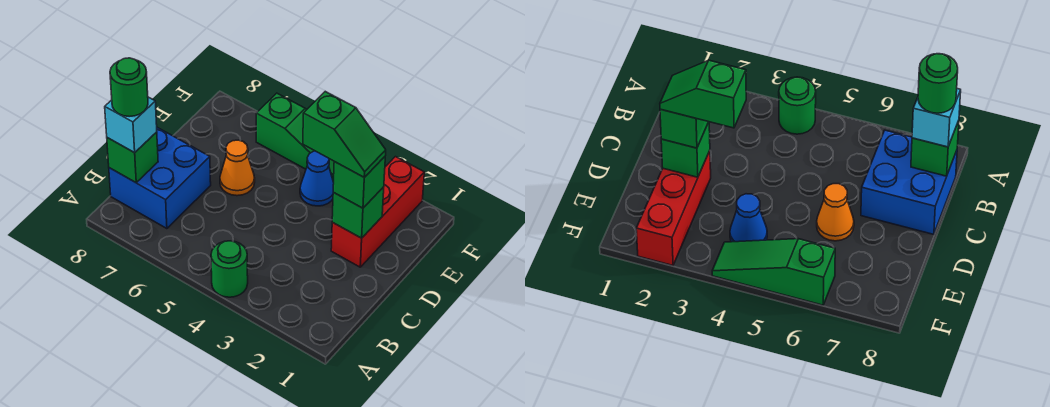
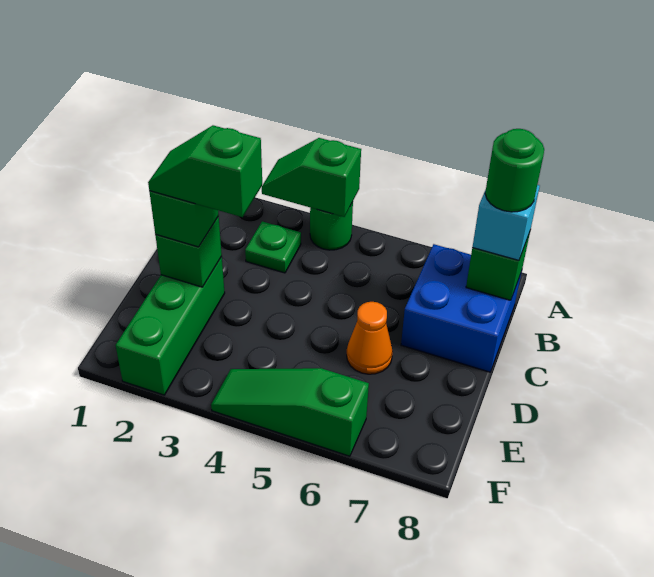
none -> green 1x2 slope [262,138,361,217]
none -> green 1x1 plate [245,221,301,273]
red 1x3 brick [331,157,424,267] -> green 1x3 brick [116,257,225,395]
blue 1x1 cone [300,151,334,206] -> none

